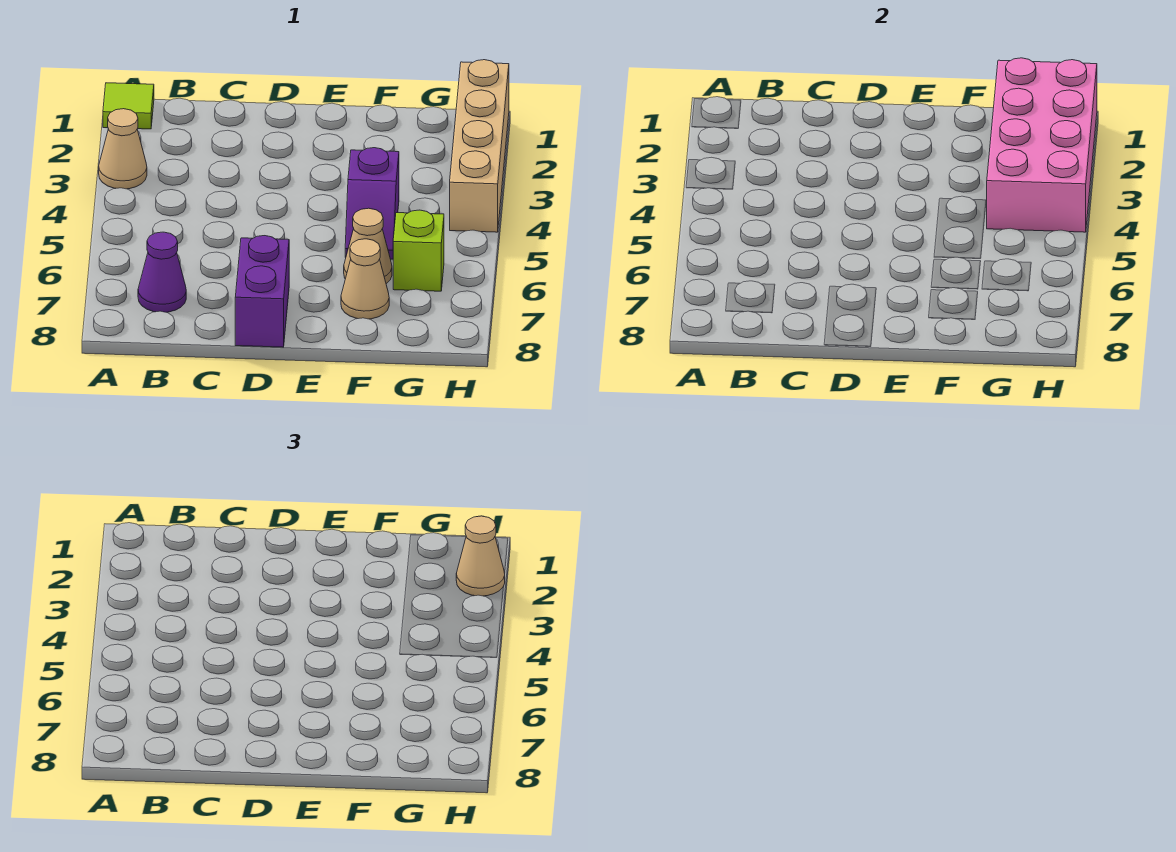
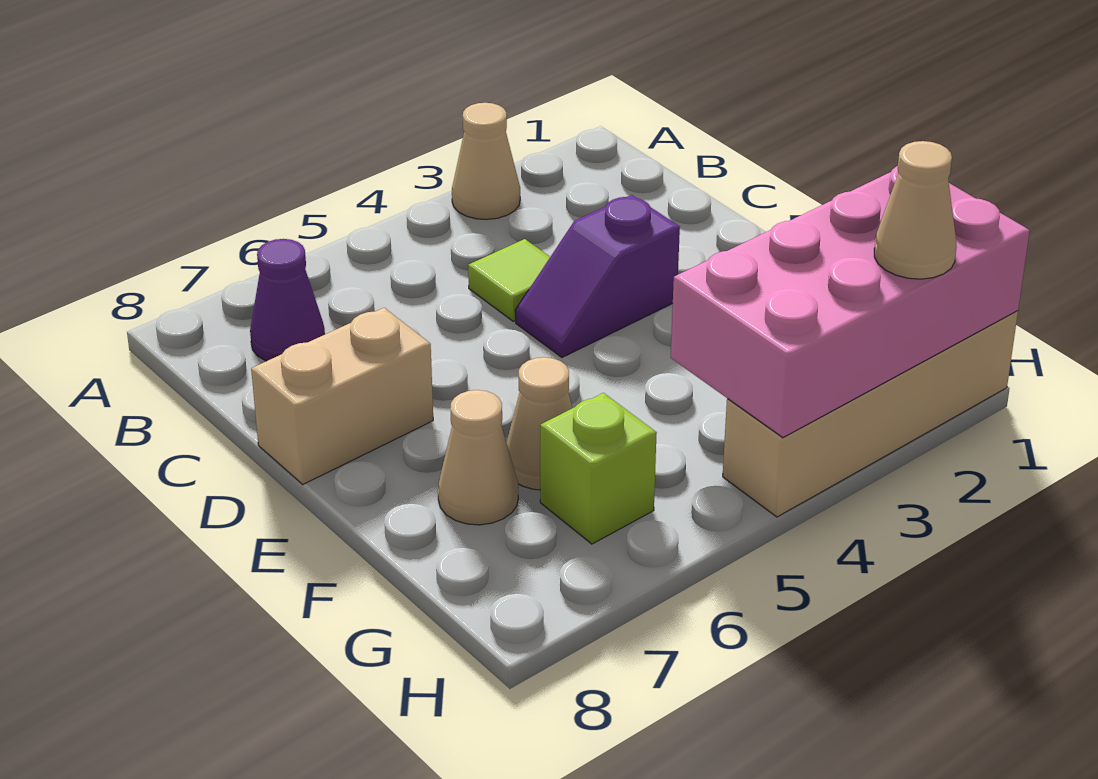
lime 1x1 tile [103,83,154,129] -> lime 1x1 tile moved to [468,239,550,321]
purple 1x2 brick [235,236,289,347] -> tan 1x2 brick [251,308,433,484]
purple 1x2 slope [345,148,399,259] -> purple 1x2 slope moved to [515,195,680,357]

